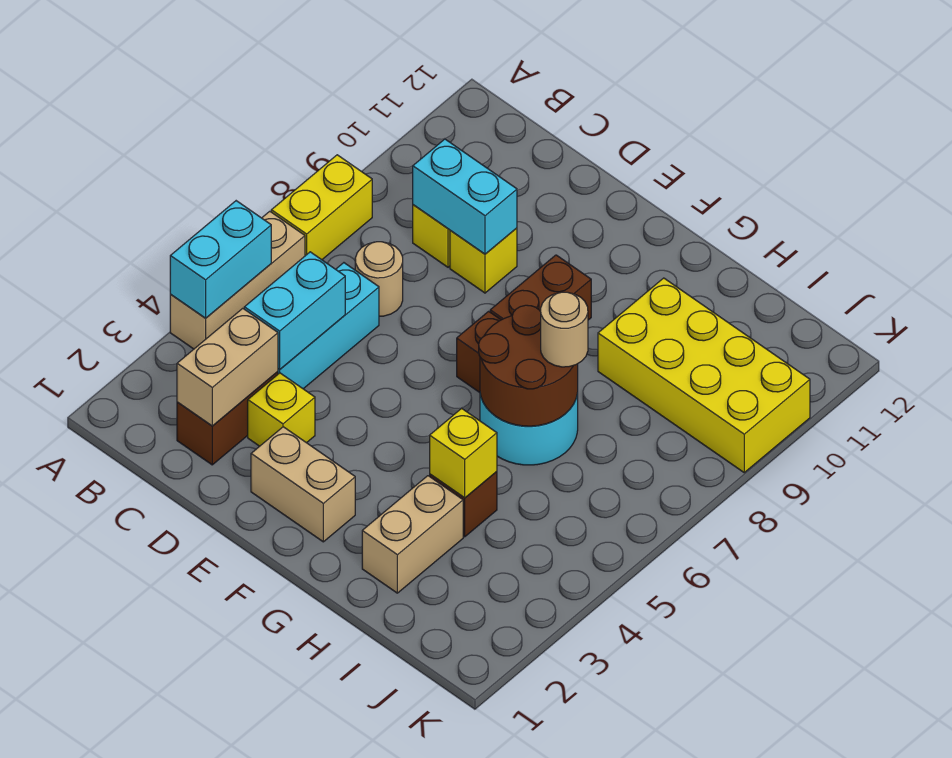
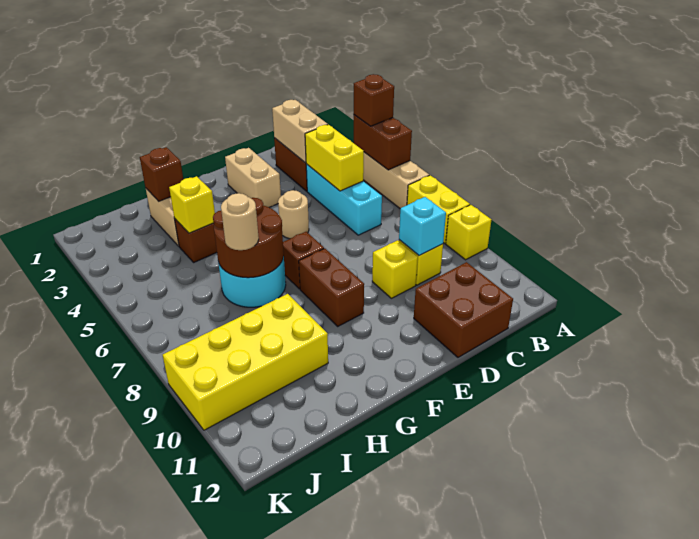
cyan 1x2 brick [170,201,271,318] -> brown 1x2 brick [354,115,412,170]
none -> brown 1x1 brick [354,74,394,126]
cyan 1x2 brick [244,252,345,370] -> yellow 1x2 brick [305,125,364,191]
tan 1x1 round brick [355,242,403,316] -> tan 1x1 round brick moved to [278,190,309,239]
cyan 1x2 brick [413,139,517,254] -> cyan 1x1 brick [399,197,446,256]
none -> brown 2x2 brick [414,262,513,357]
yellow 1x1 brick [248,373,315,446] -> yellow 1x1 brick moved to [446,205,491,260]
tan 1x2 brick [251,427,355,542] -> tan 1x2 brick turned to [225,148,281,208]
none -> brown 1x1 brick [140,147,183,201]

